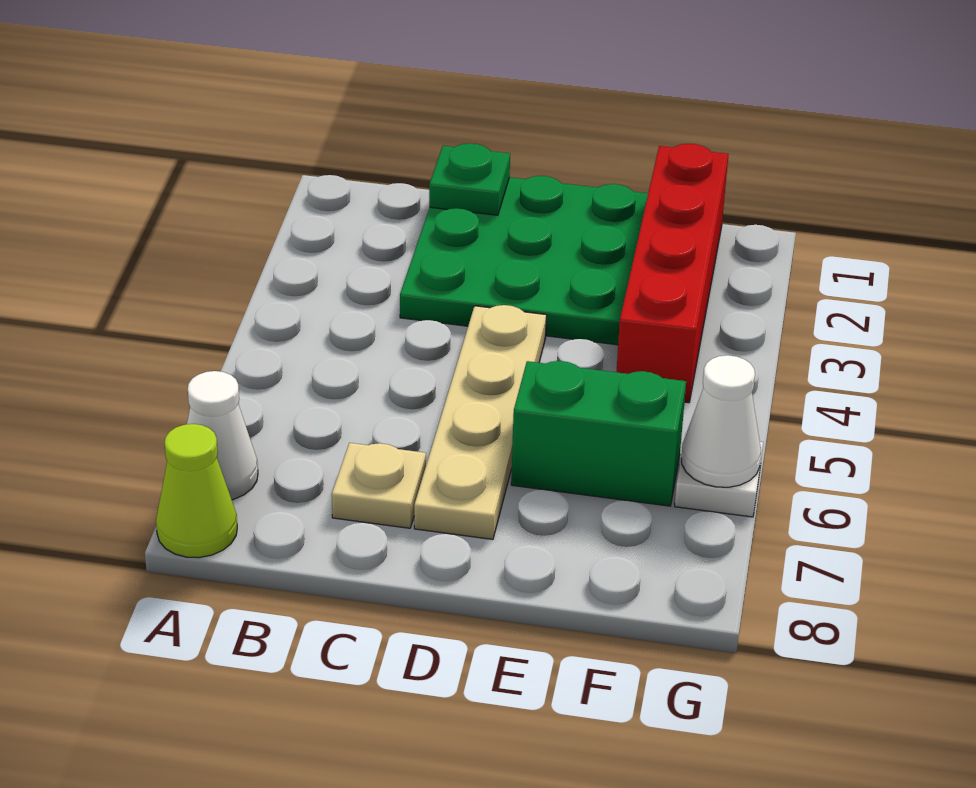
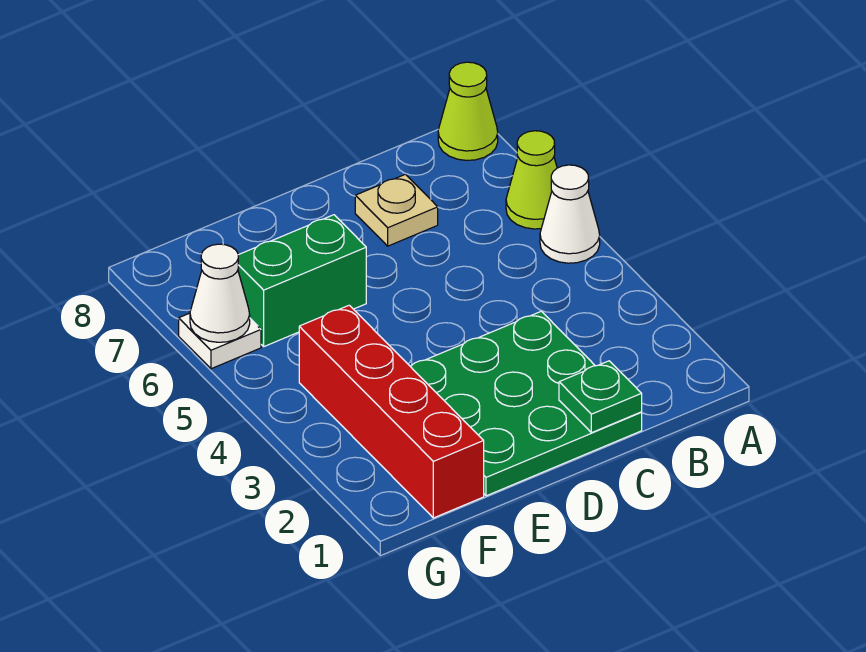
none -> lime 1x1 cone [506,131,557,229]
white 1x1 cone [187,371,258,500] -> white 1x1 cone moved to [540,165,600,263]
tan 1x4 plate [414,305,547,539] -> none

